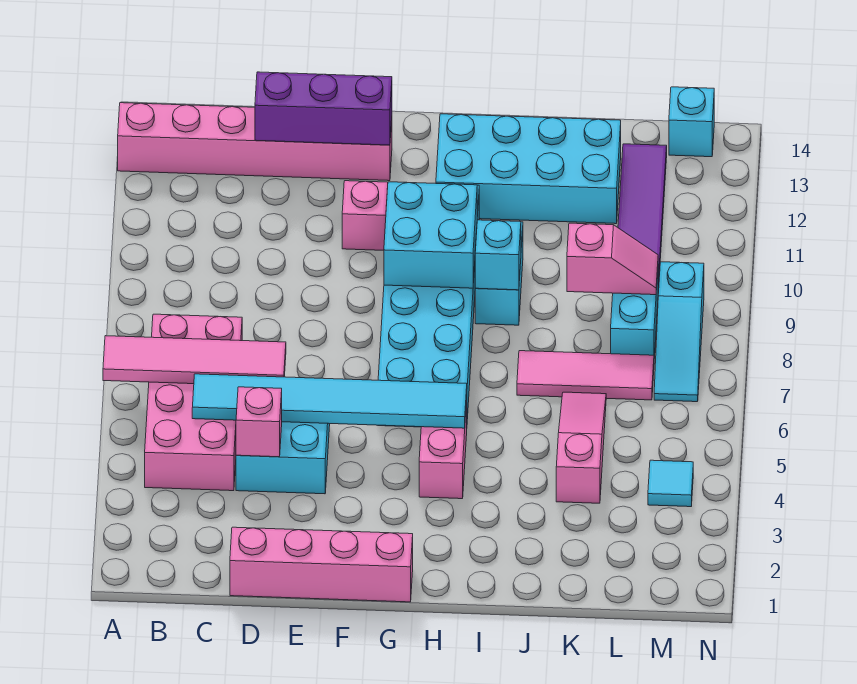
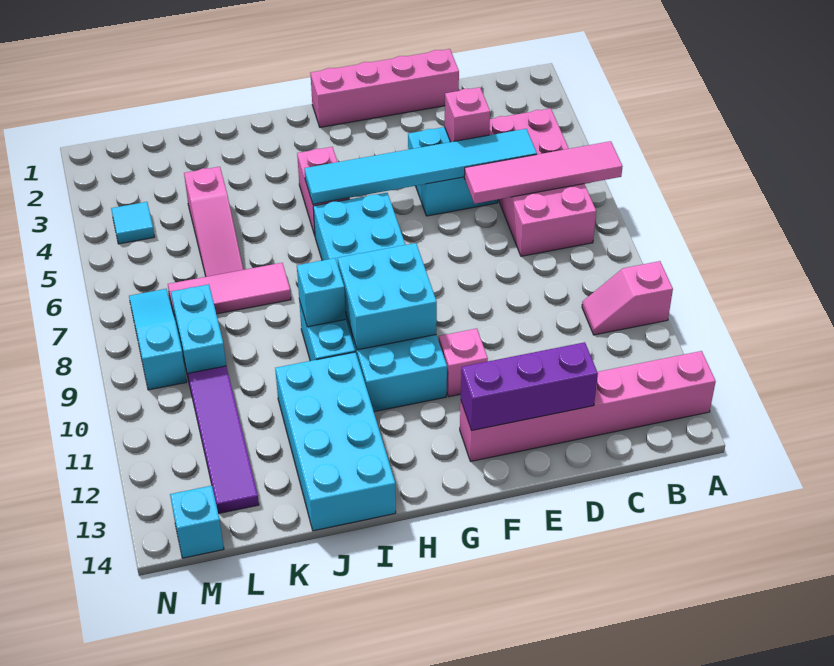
cyan 2x4 brick [436,114,621,224] -> cyan 2x4 brick turned to [275,352,396,531]
pink 1x2 slope [567,223,658,295] -> pink 1x2 slope moved to [582,261,673,335]

